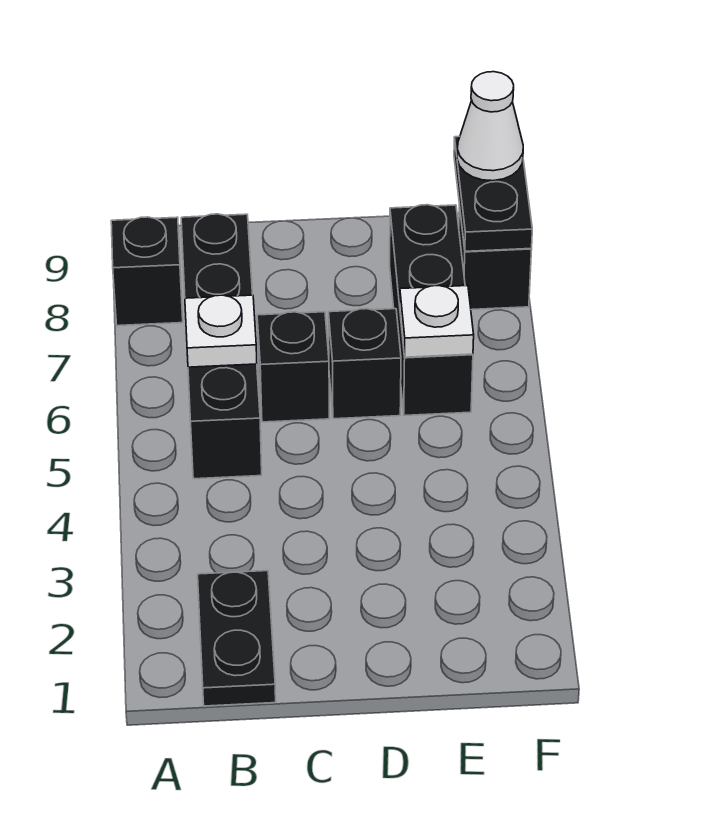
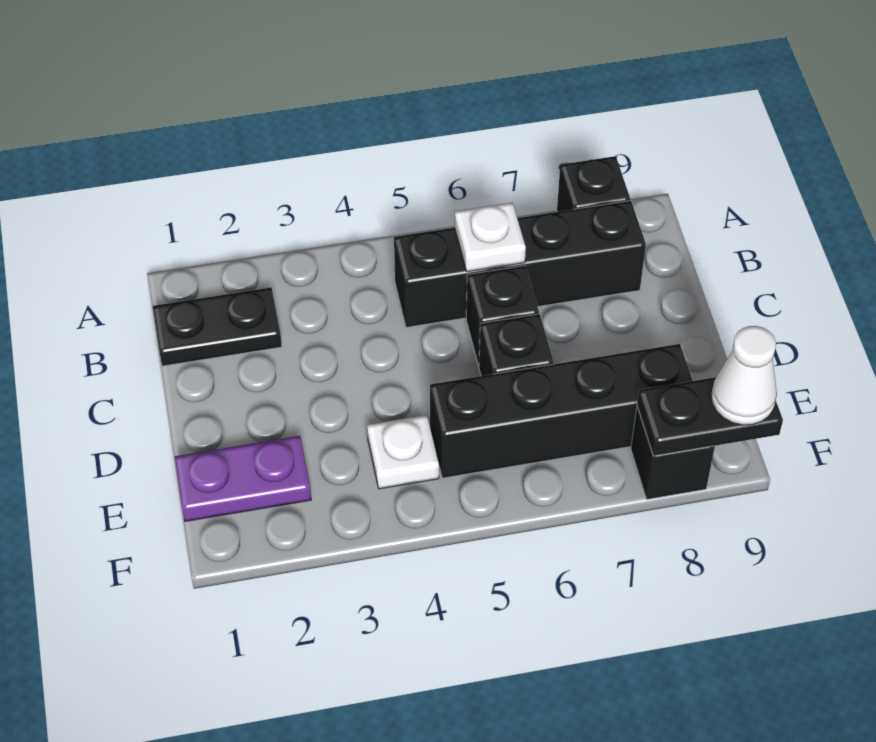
none -> purple 1x2 plate [175,436,311,521]
black 1x3 brick [390,205,473,416] -> black 1x4 brick [430,344,693,478]
white 1x1 plate [400,286,474,357] -> white 1x1 plate moved to [367,415,439,489]

